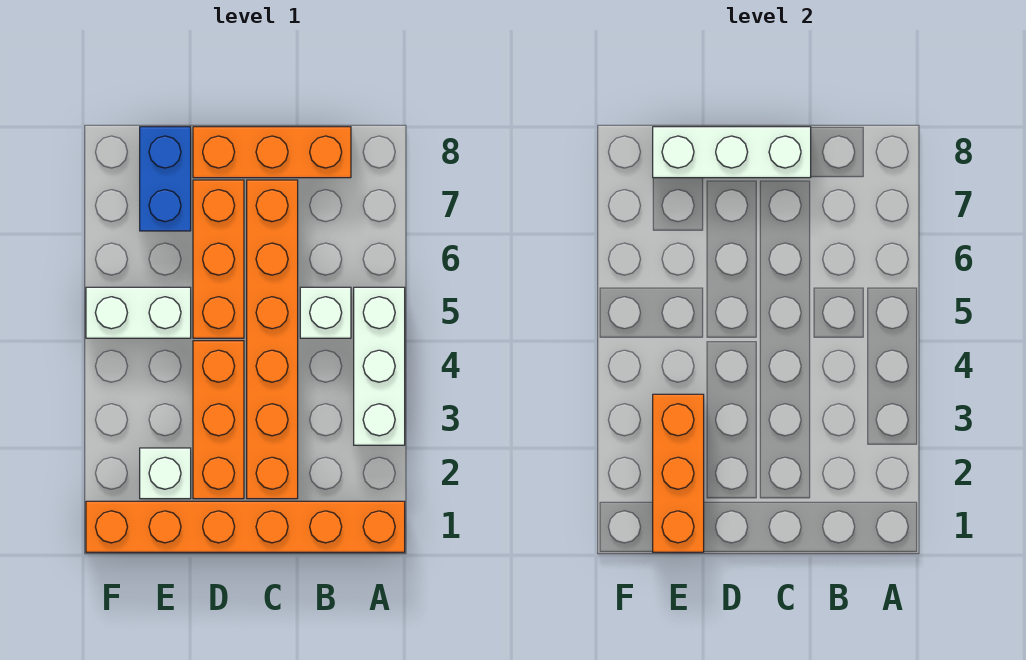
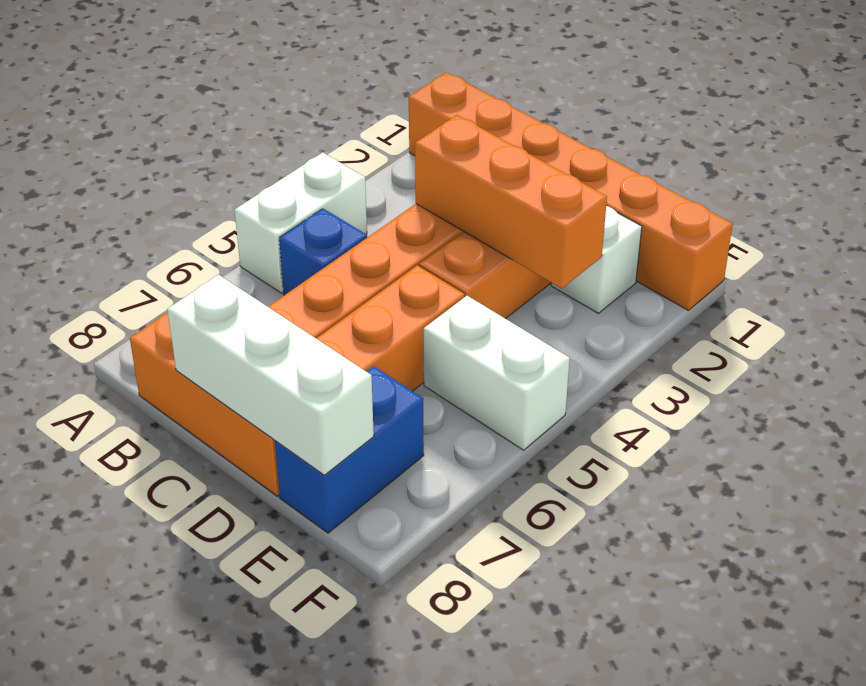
white 1x3 brick [354,287,405,445] -> white 1x2 brick [235,152,367,293]
white 1x1 brick [300,287,351,338] -> blue 1x1 brick [279,208,367,295]
orange 1x3 brick [653,394,704,552] -> orange 1x3 brick turned to [415,115,607,288]

